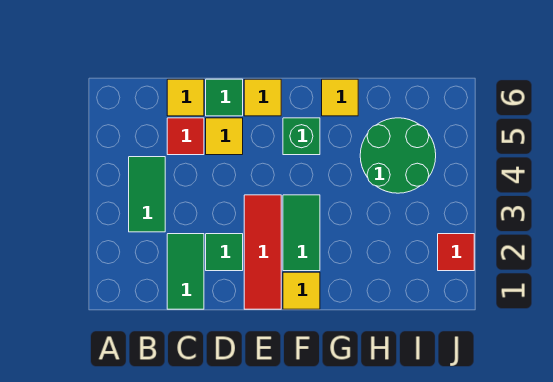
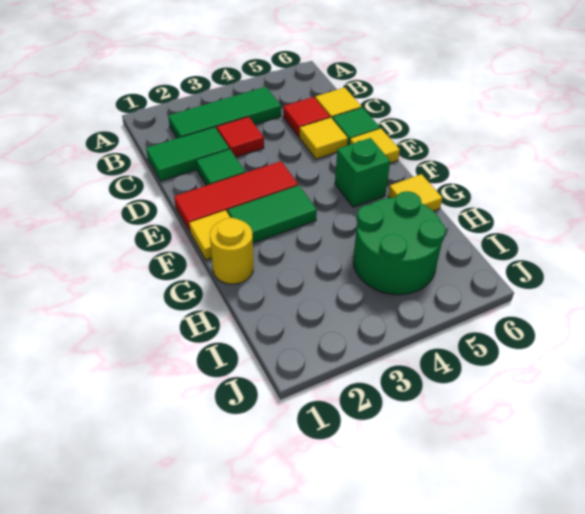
green 1x2 tile [129,157,165,232] -> green 1x3 tile [168,87,281,138]
none -> yellow 1x1 round brick [210,218,253,284]
red 1x1 tile [438,234,474,271] -> red 1x1 tile moved to [217,117,264,157]

